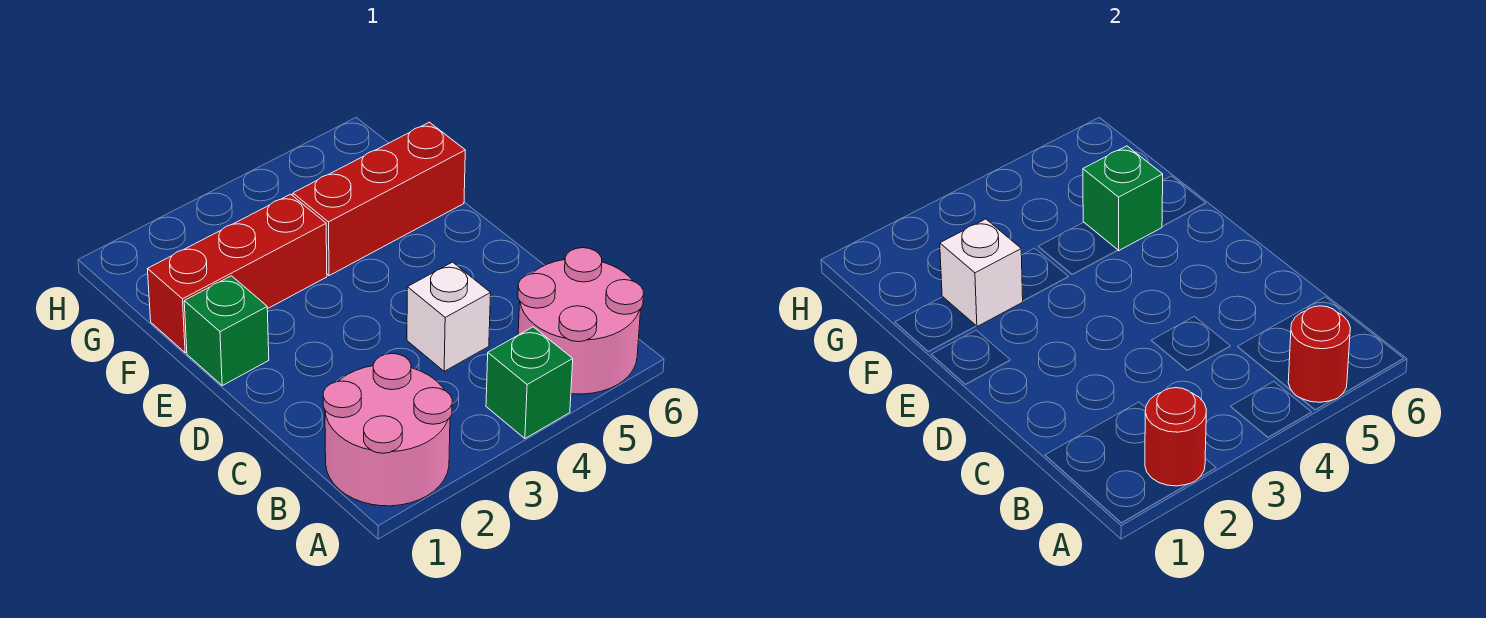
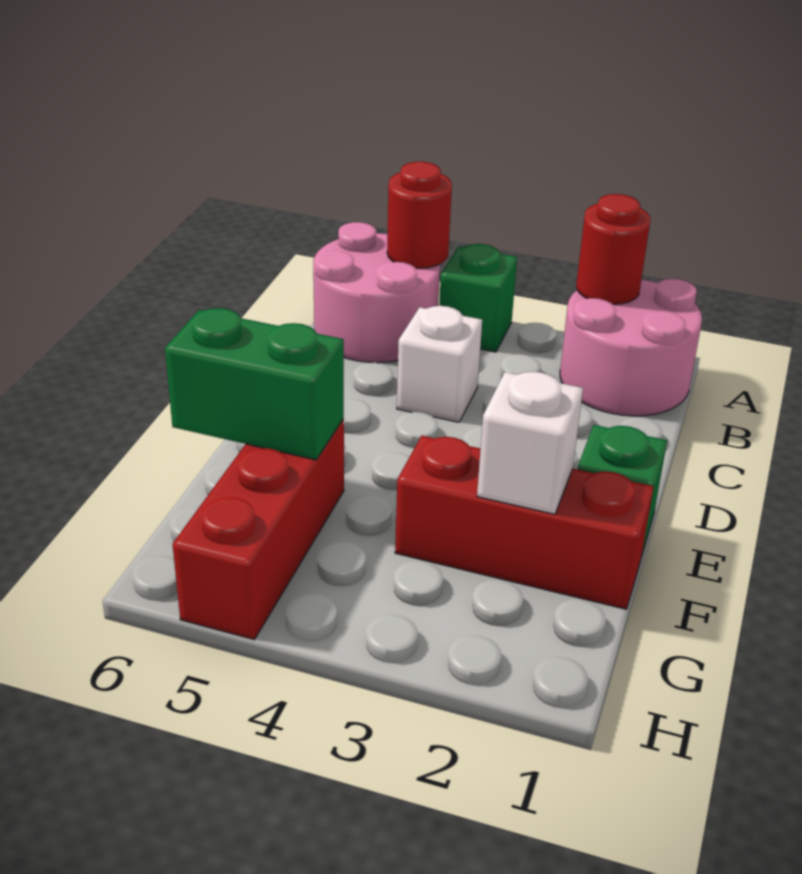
red 1x3 brick [293,122,465,276] -> red 1x3 brick turned to [173,419,344,639]
green 1x1 brick [1083,146,1163,251] -> green 1x2 brick [165,308,344,460]

